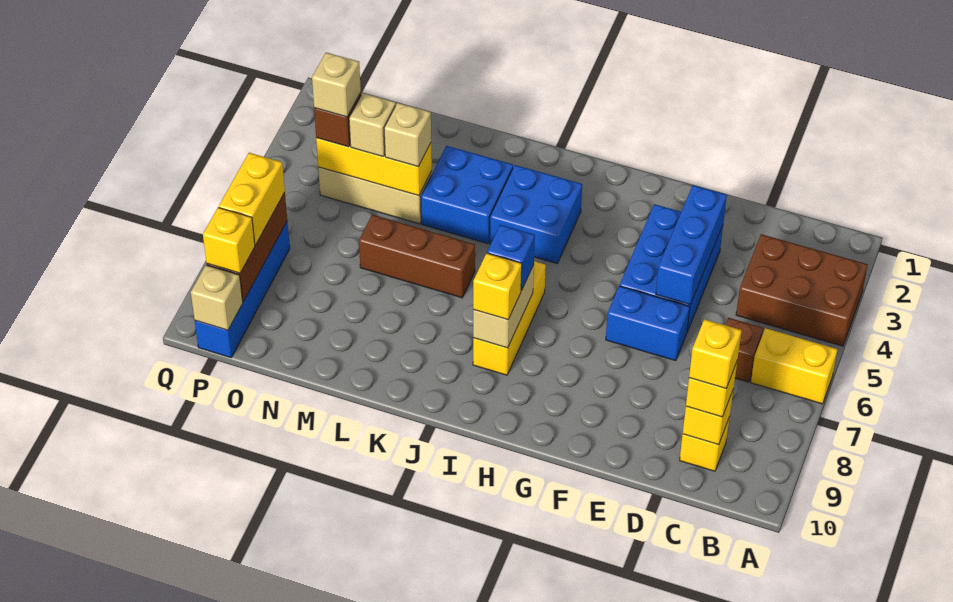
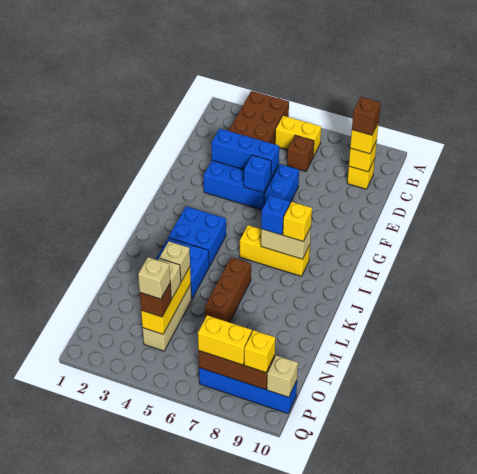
yellow 1x2 brick [751,328,838,404] -> yellow 1x2 brick turned to [275,116,321,157]
yellow 1x1 brick [689,319,742,388] -> brown 1x1 brick [352,97,381,135]
none -> blue 1x1 brick [244,155,271,193]

